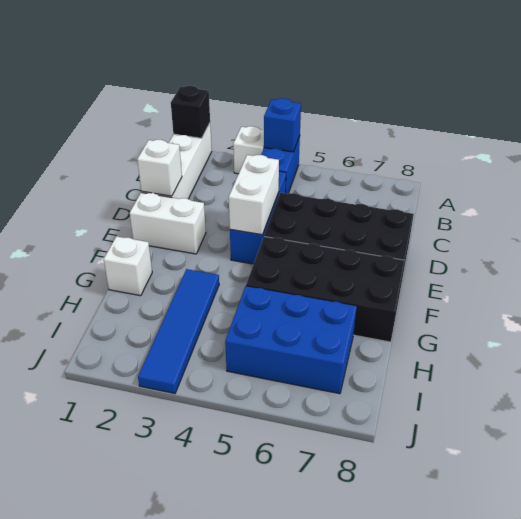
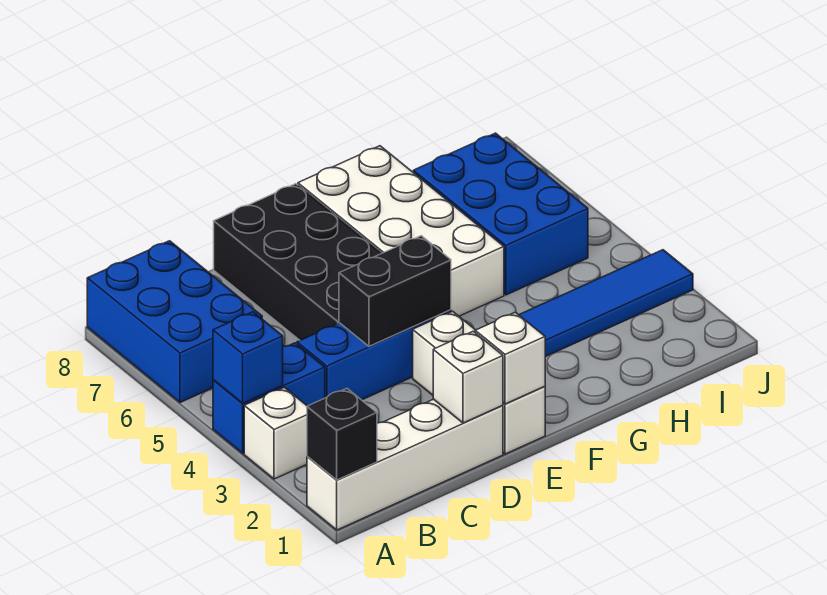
none -> blue 2x3 brick [87,241,262,402]
white 1x2 brick [229,155,279,235] -> black 1x2 brick [339,236,451,346]
white 1x2 brick [130,193,206,254] -> white 1x3 brick [413,311,545,454]
black 2x4 brick [246,237,405,342] -> white 2x4 brick [298,146,504,316]
white 1x1 brick [104,236,152,296] -> white 1x1 brick moved to [475,312,545,404]

